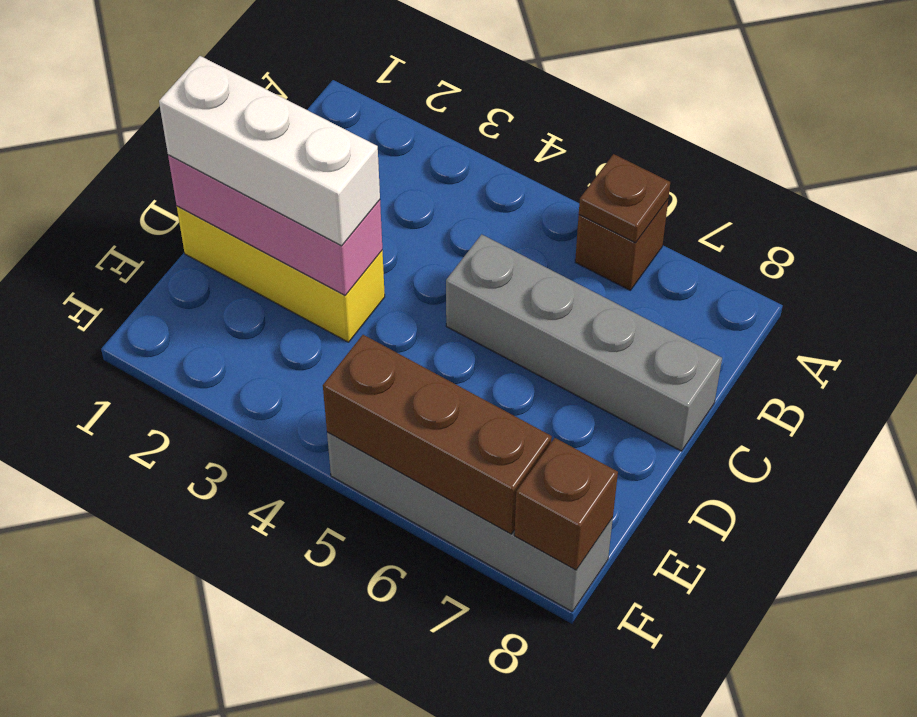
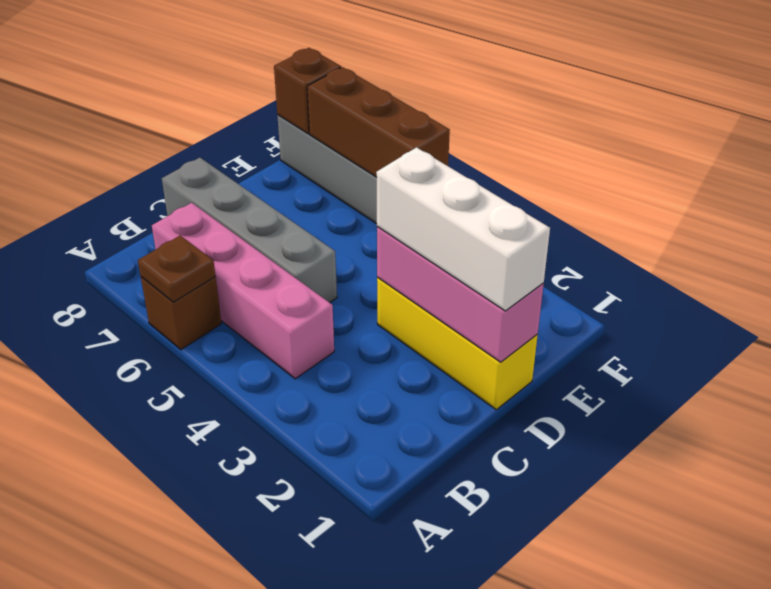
none -> pink 1x4 brick [152,203,334,379]

